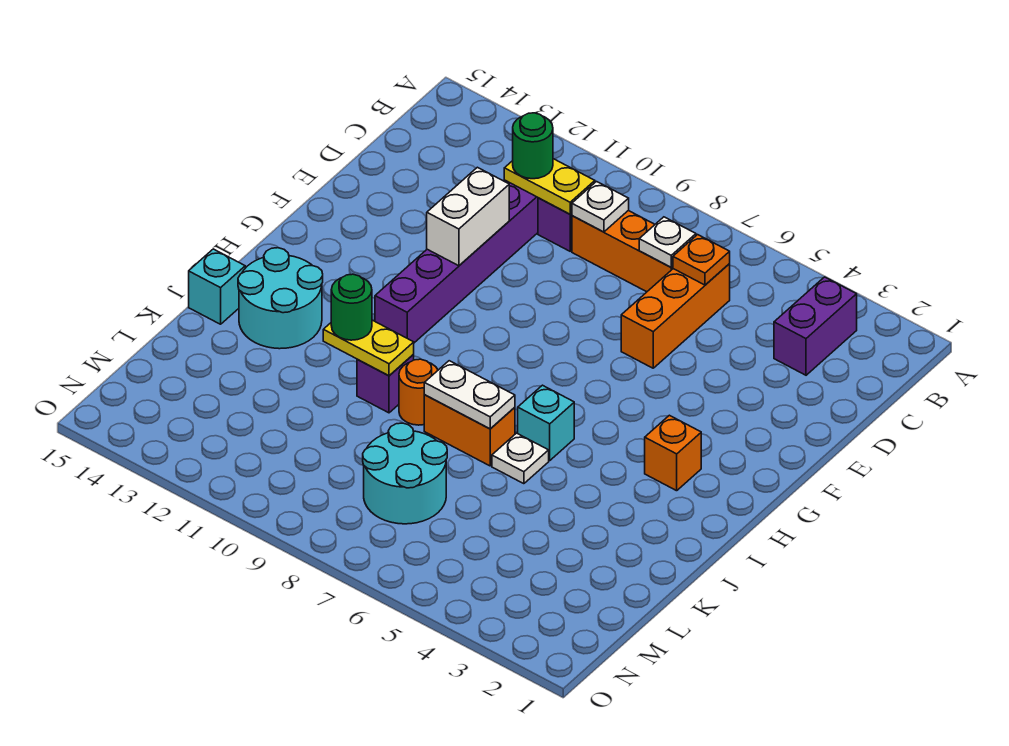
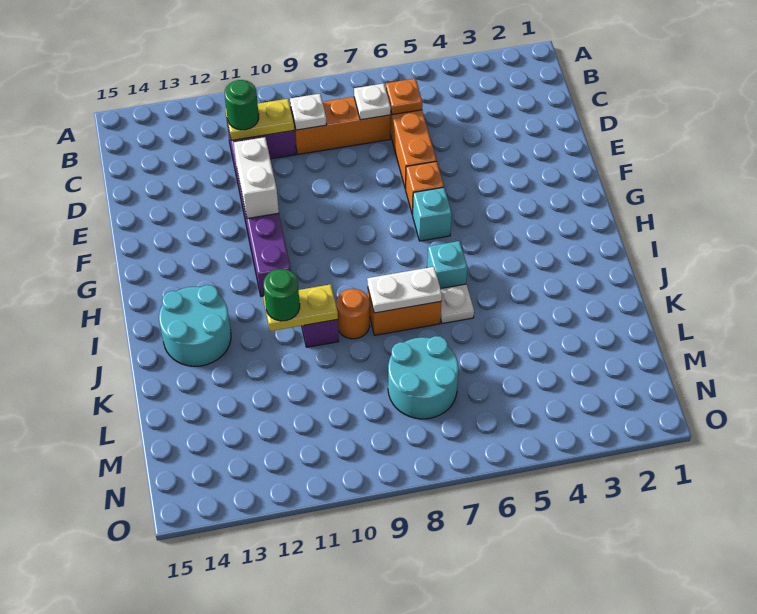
purple 1x2 brick [774,277,857,375] -> none
orange 1x1 brick [645,415,701,491] -> orange 1x1 brick moved to [406,161,444,215]
cyan 1x1 brick [189,249,245,324] -> cyan 1x1 brick moved to [413,187,452,241]

